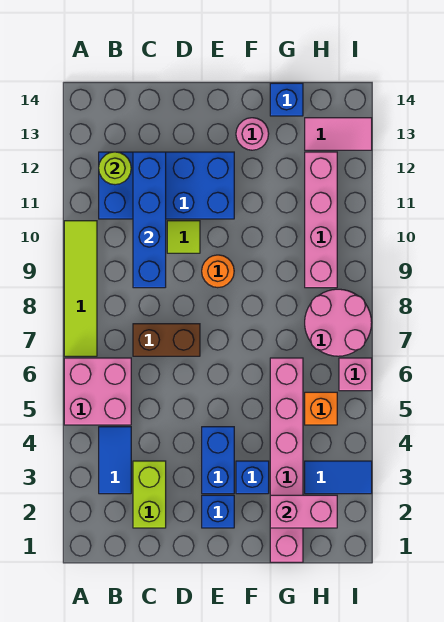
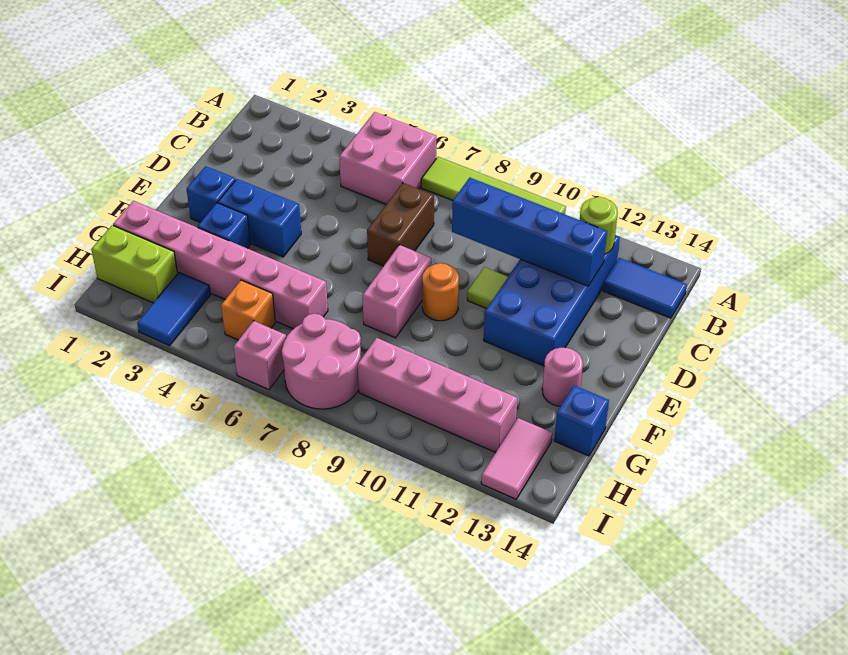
blue 1x2 tile [99,427,131,494] -> blue 1x2 tile moved to [603,258,687,318]
lime 1x2 brick [133,461,166,528] -> lime 1x2 brick moved to [91,225,178,303]
pink 1x2 brick [270,495,337,528] -> pink 1x2 brick moved to [362,245,431,338]

